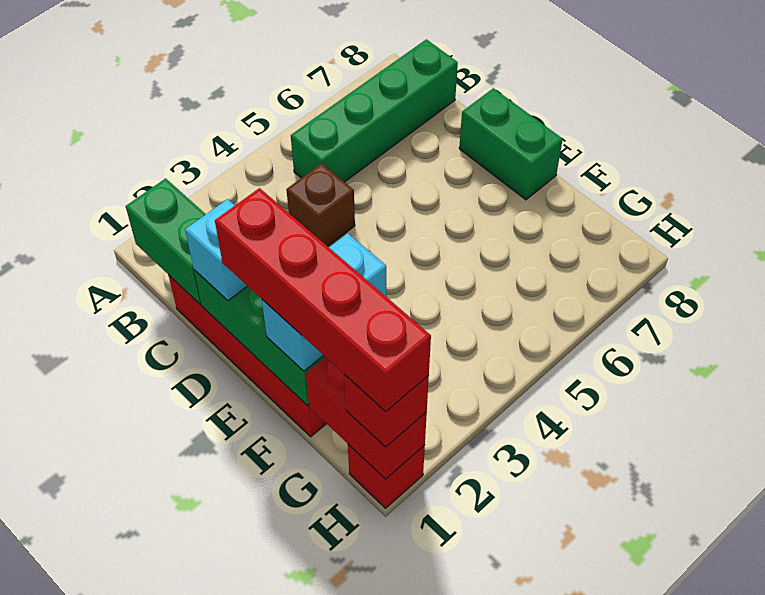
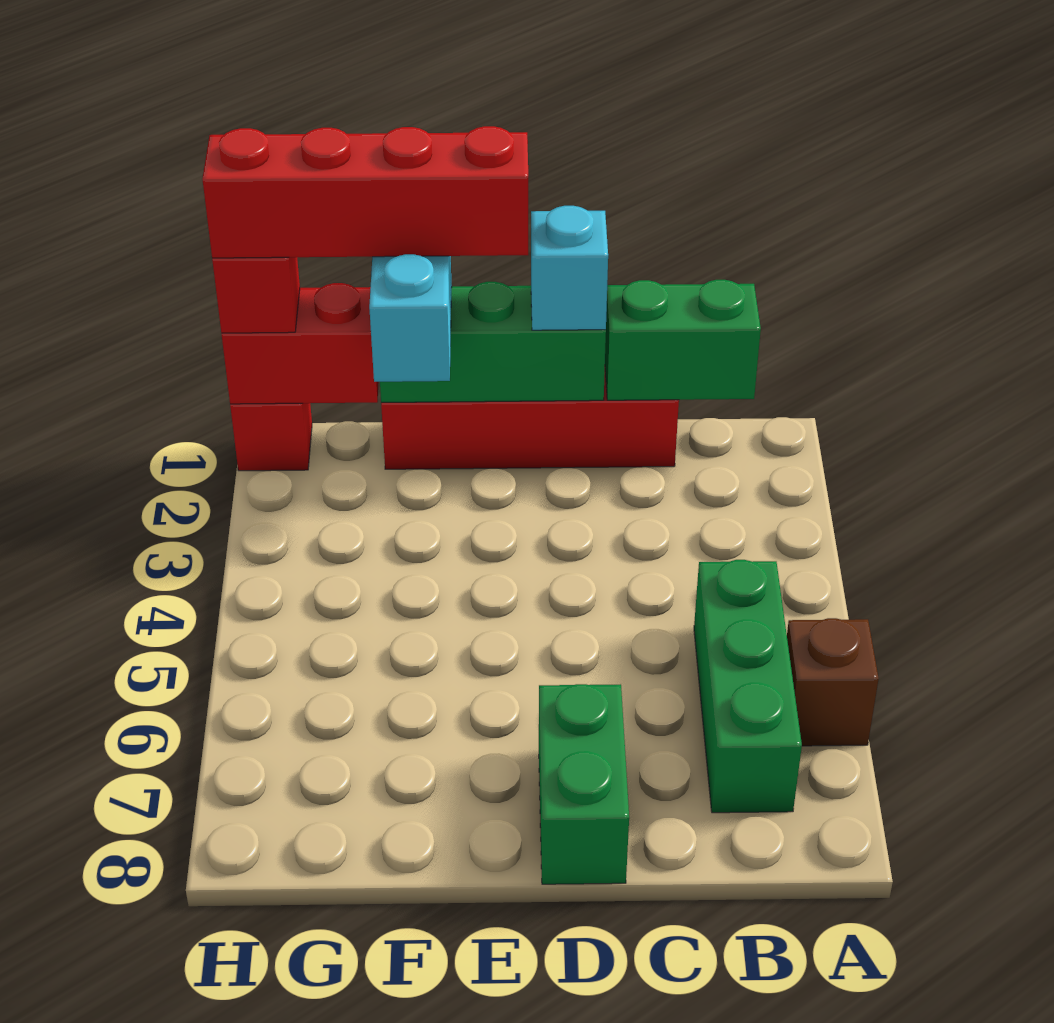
green 1x4 brick [291,39,458,182] -> green 1x3 brick [694,560,802,813]
brown 1x1 brick [286,164,355,246] -> brown 1x1 brick moved to [787,618,879,746]
green 1x2 brick [459,88,563,200] -> green 1x2 brick turned to [539,684,629,884]

